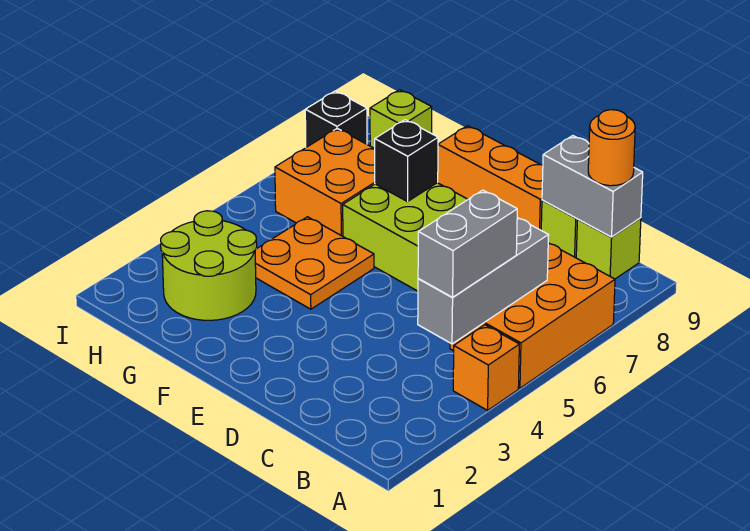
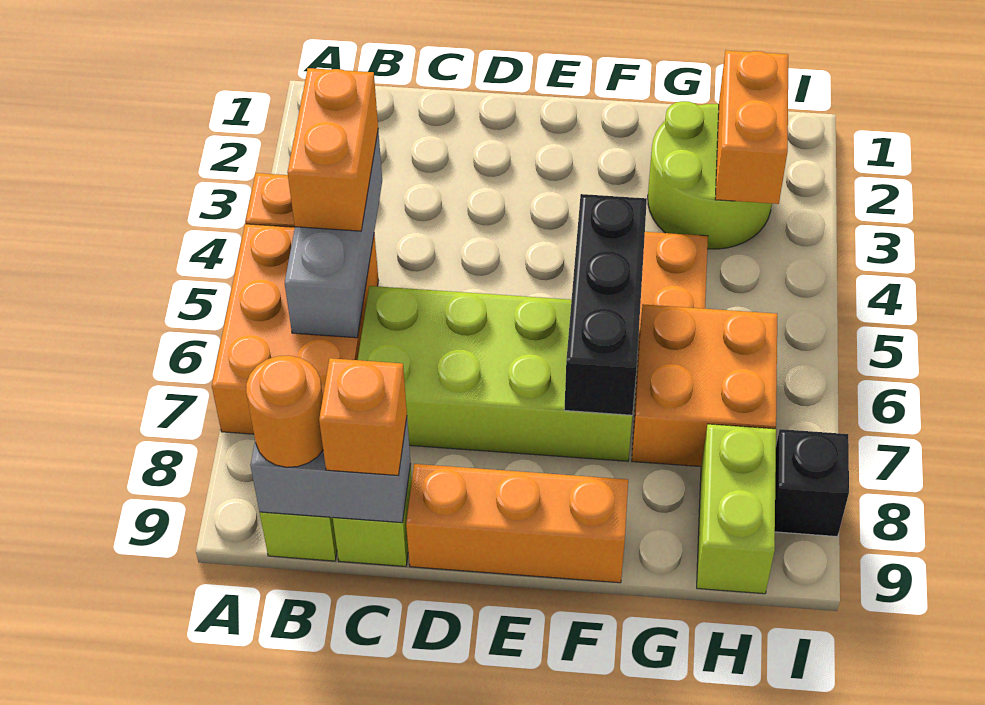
grey 1x2 brick [418,190,517,297] -> orange 1x2 brick [287,68,378,231]
none -> orange 1x1 brick [319,358,407,476]
black 1x1 brick [375,120,438,202] -> black 1x3 brick [564,194,647,415]
none -> orange 1x2 brick [715,51,788,204]
lime 1x1 brick [370,90,432,149] -> lime 1x2 brick [697,424,776,594]

